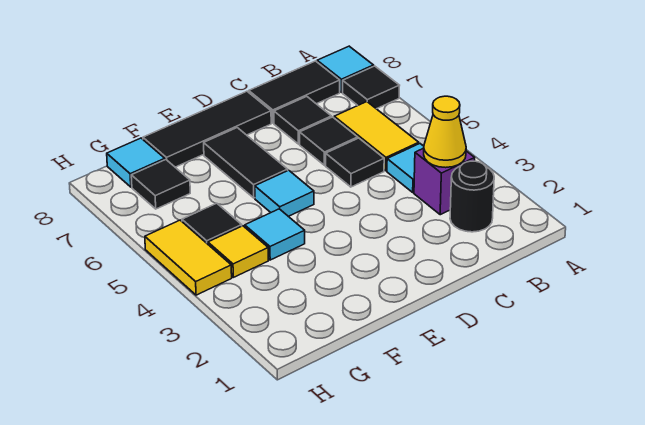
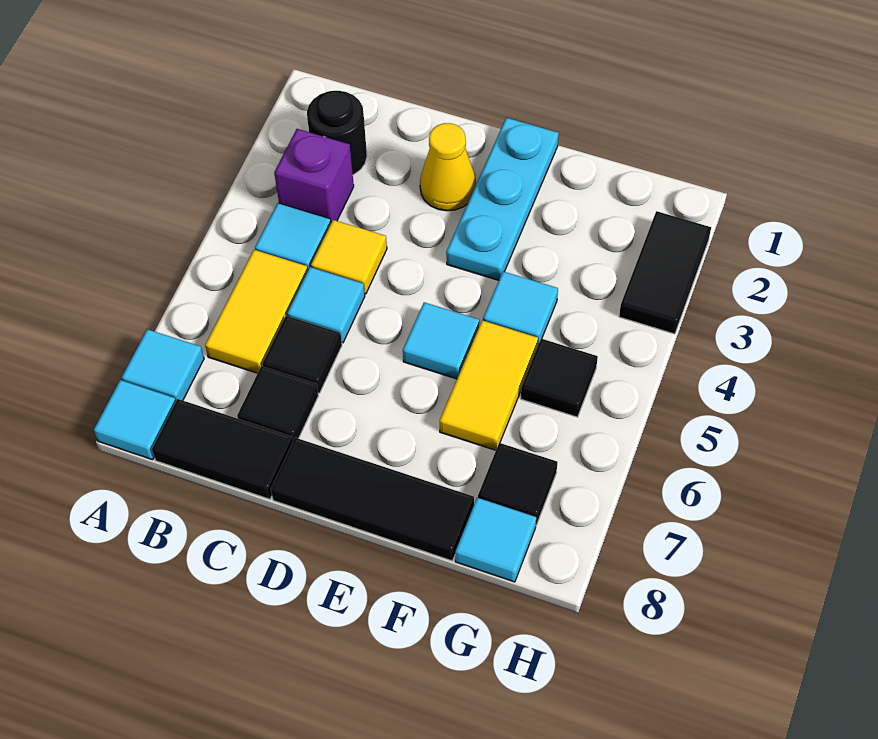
black 1x1 tile [343,66,400,109] -> cyan 1x1 tile [122,329,204,401]
yellow 1x1 cone [424,96,466,168] -> yellow 1x1 cone moved to [420,123,476,211]
black 1x1 tile [326,138,384,187] -> cyan 1x1 tile [287,267,365,343]
none -> cyan 1x3 plate [446,118,559,280]
black 1x2 tile [204,128,288,198] -> black 1x2 tile moved to [619,211,711,334]
yellow 1x1 tile [208,226,268,277] -> yellow 1x1 tile moved to [311,220,387,294]
yellow 1x2 tile [145,220,232,295] -> yellow 1x2 tile moved to [440,320,538,450]

